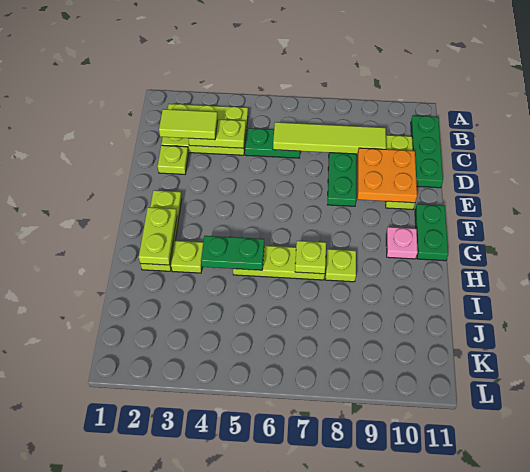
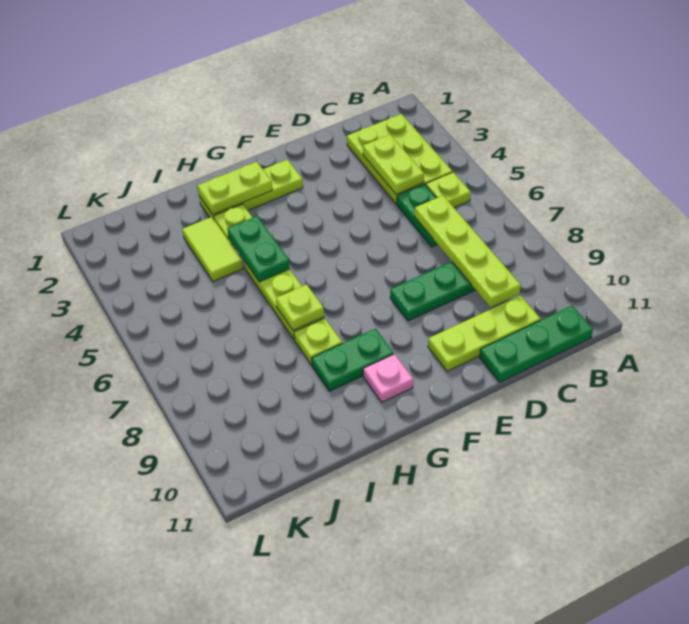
lime 1x2 tile [159,109,218,140] -> lime 1x2 tile moved to [182,217,243,281]
lime 1x4 tile [273,122,386,154] -> lime 1x4 plate [415,196,521,307]
lime 1x1 plate [158,145,189,174] -> lime 1x1 plate moved to [426,172,471,208]
orange 2x2 plate [358,148,417,203] -> none
green 1x2 plate [415,204,448,261] -> green 1x2 plate moved to [312,329,394,391]

